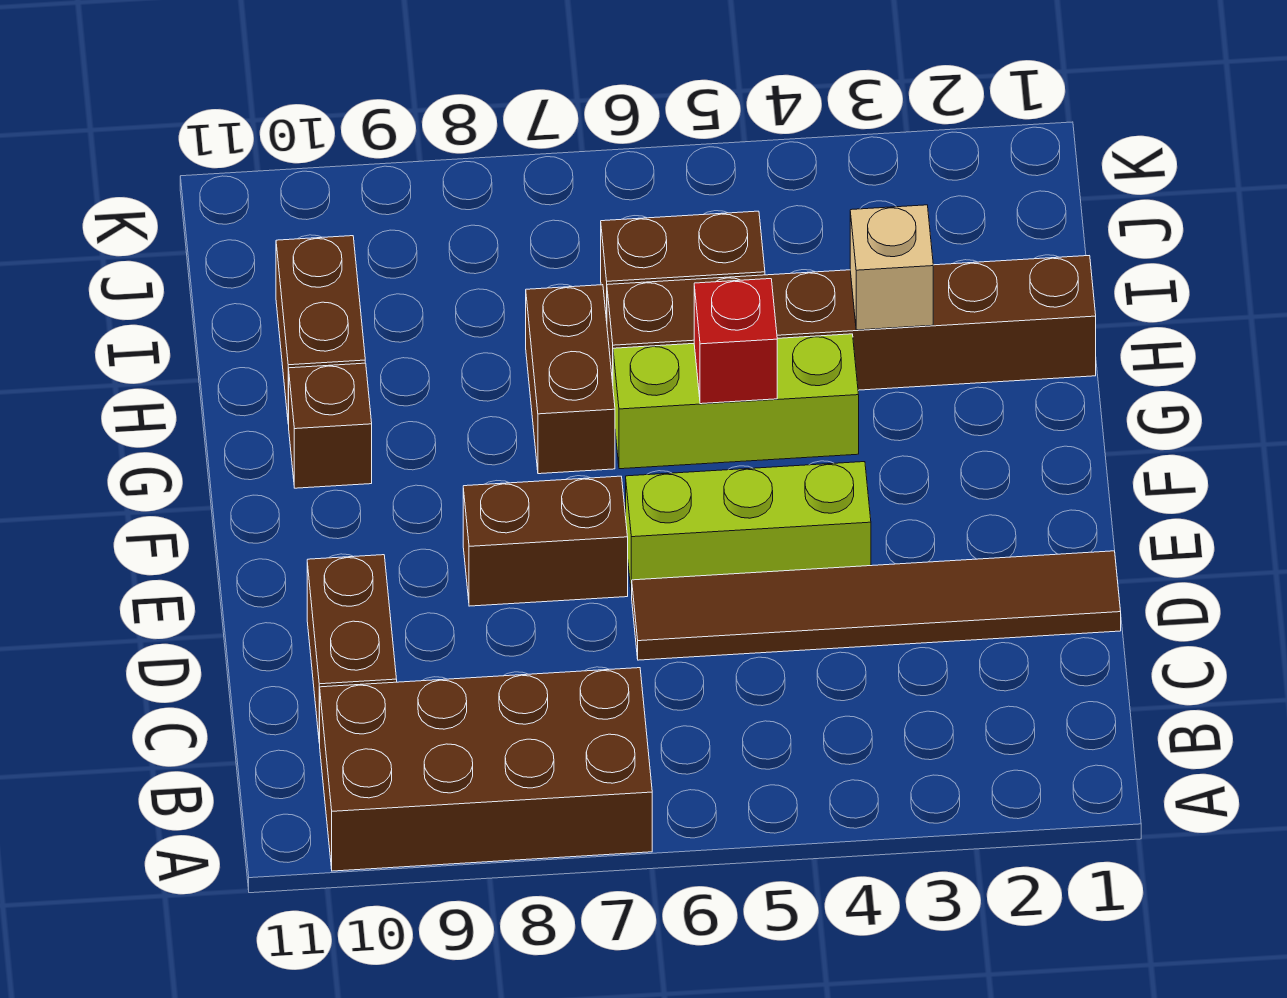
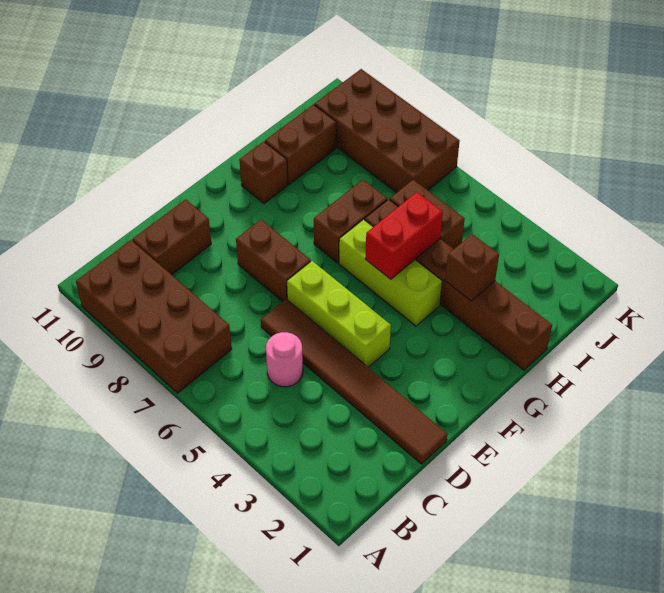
none -> pink 1x1 round brick [266,332,303,387]
red 1x1 brick [694,279,777,404] -> red 1x2 brick [365,192,443,279]
tan 1x1 brick [850,205,933,330] -> brown 1x1 brick [445,234,499,301]
none -> brown 2x4 brick [314,69,460,193]

